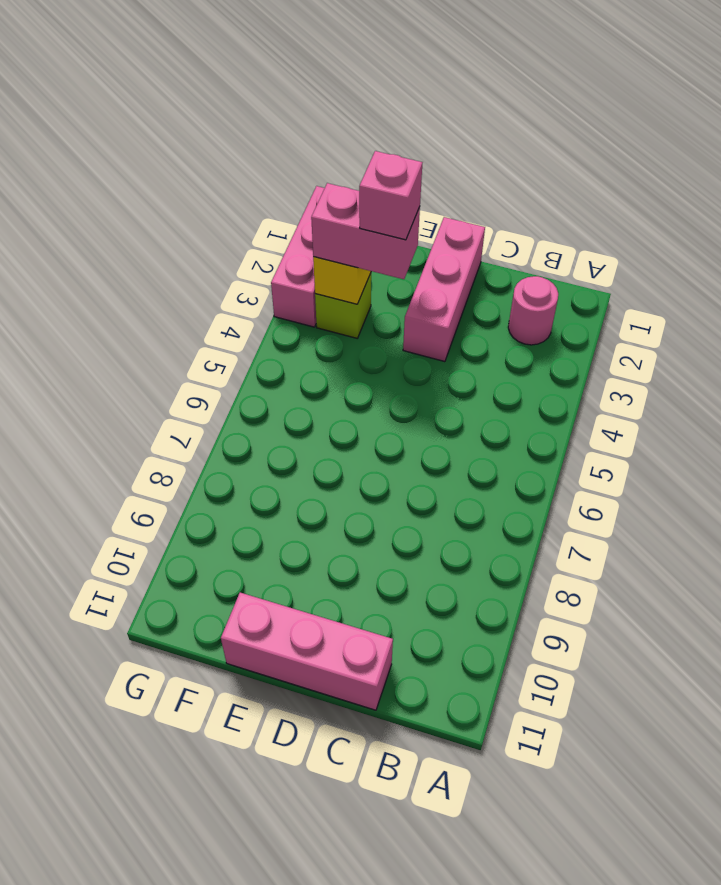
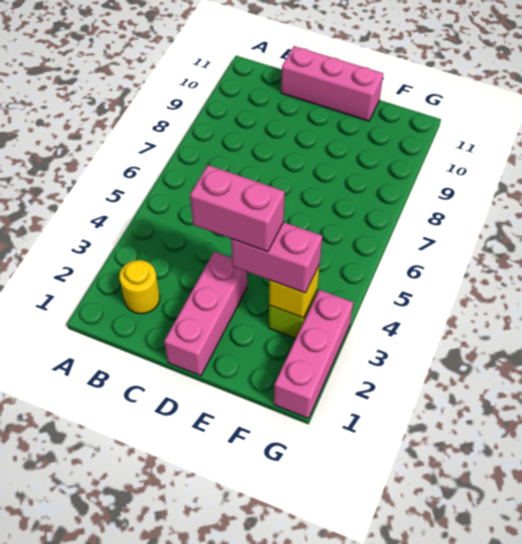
pink 1x1 round brick [508,276,558,345] -> yellow 1x1 round brick [119,260,160,314]
pink 1x1 brick [359,151,423,240] -> pink 1x2 brick [190,165,285,252]

